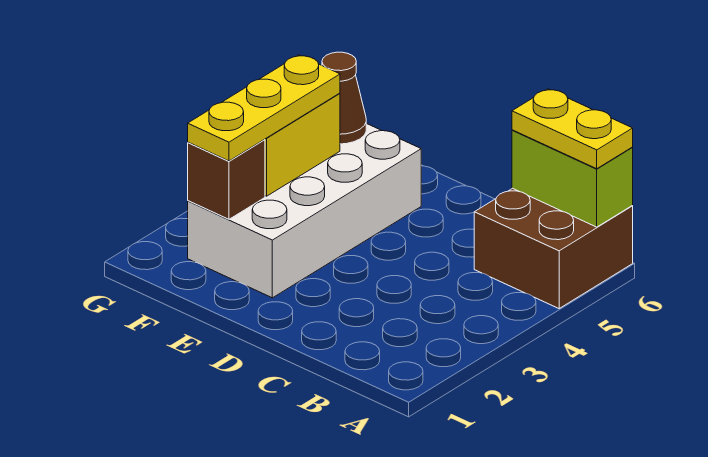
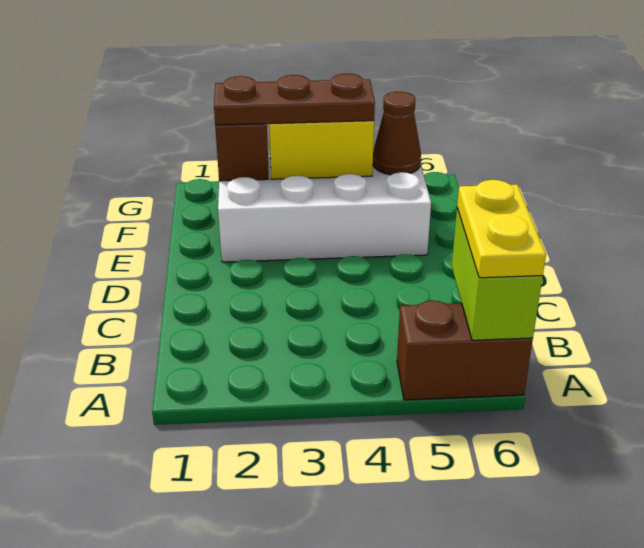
brown 2x2 brick [474,188,633,308] -> brown 1x2 brick [397,301,533,400]
yellow 1x3 plate [188,55,340,161] -> brown 1x3 plate [214,74,375,125]

